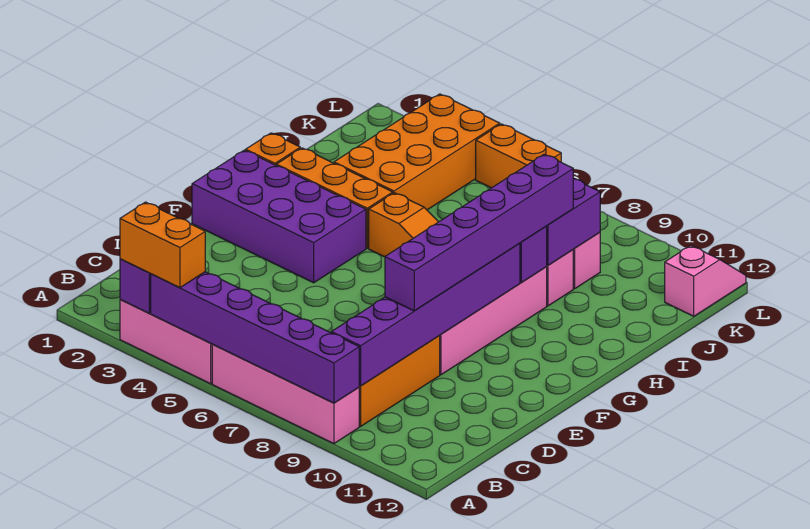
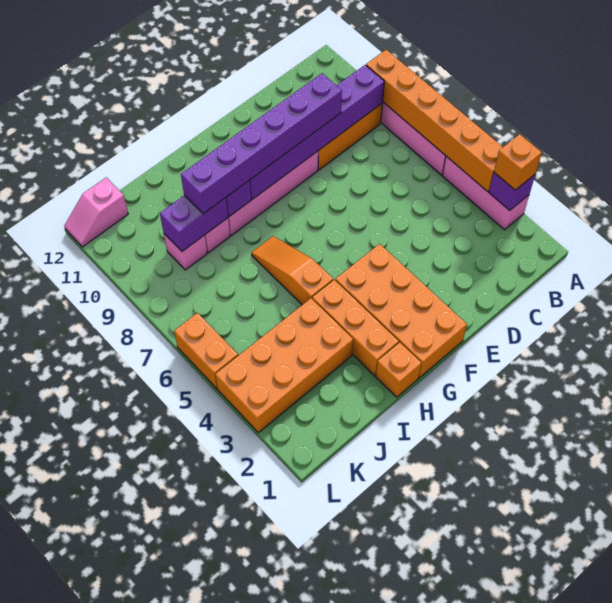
orange 1x2 brick [120,202,205,288] -> orange 1x1 brick [494,134,542,190]
purple 1x6 brick [151,272,359,403] -> orange 1x6 brick [366,50,503,192]
purple 2x4 brick [192,150,366,283] -> orange 2x4 brick [335,244,467,378]

